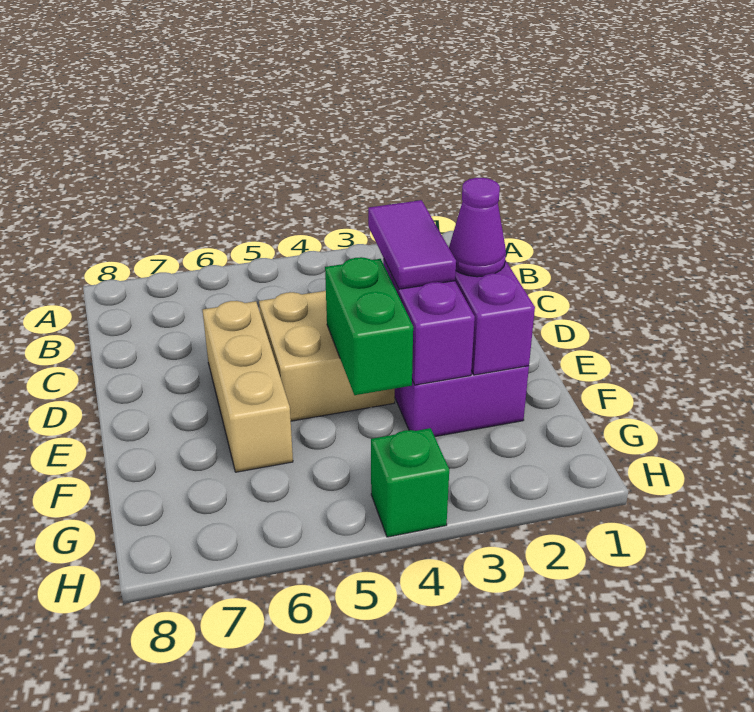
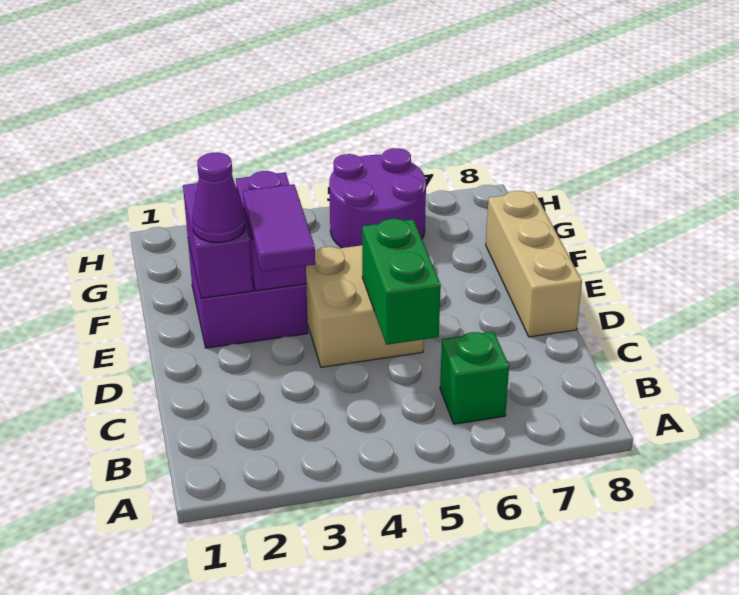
tan 1x3 brick [203,301,293,472] -> tan 1x3 brick moved to [486,191,582,337]
green 1x2 brick [325,257,413,395] -> green 1x2 brick moved to [362,219,441,345]
none -> purple 2x2 round brick [329,148,426,248]
green 1x1 brick [371,428,449,537] -> green 1x1 brick moved to [440,332,509,424]

